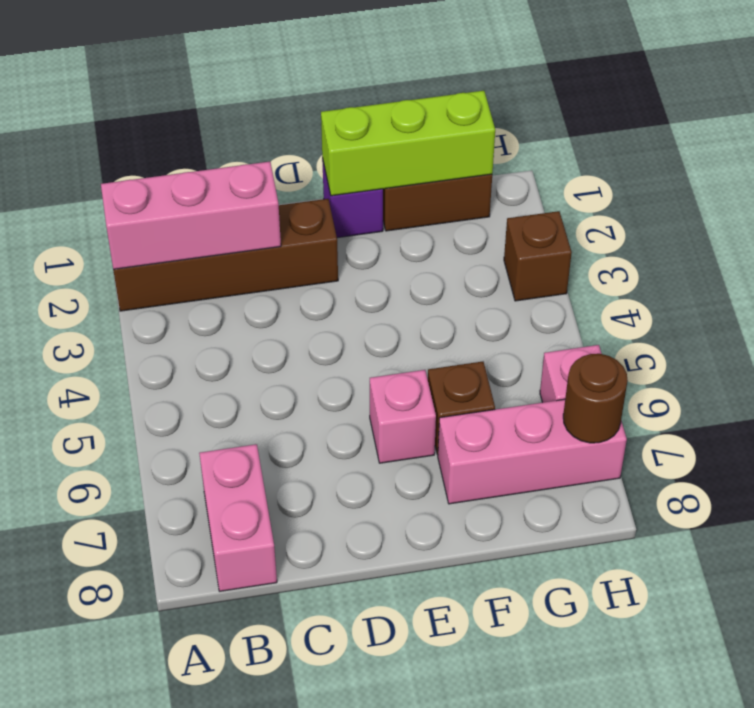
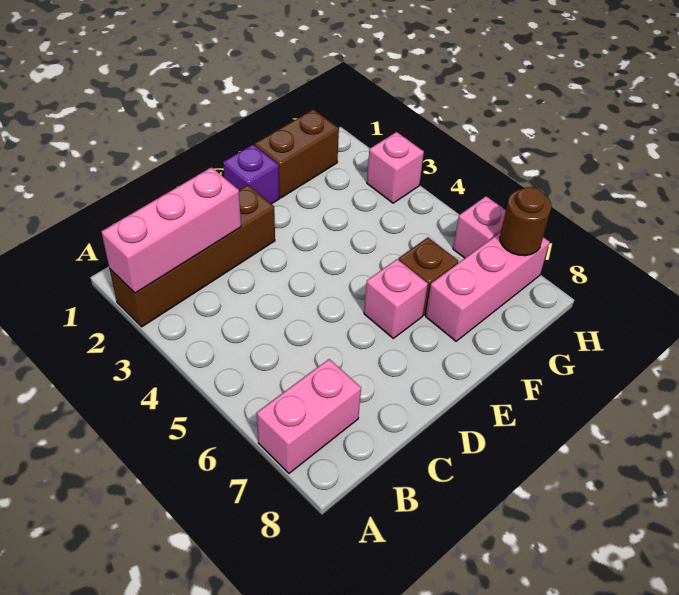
pink 1x2 brick [199,444,277,591] -> pink 1x2 brick turned to [257,359,361,473]
lime 1x3 brick [321,91,495,196] -> none
brown 1x1 brick [504,211,572,301] -> pink 1x1 brick [367,132,424,203]

